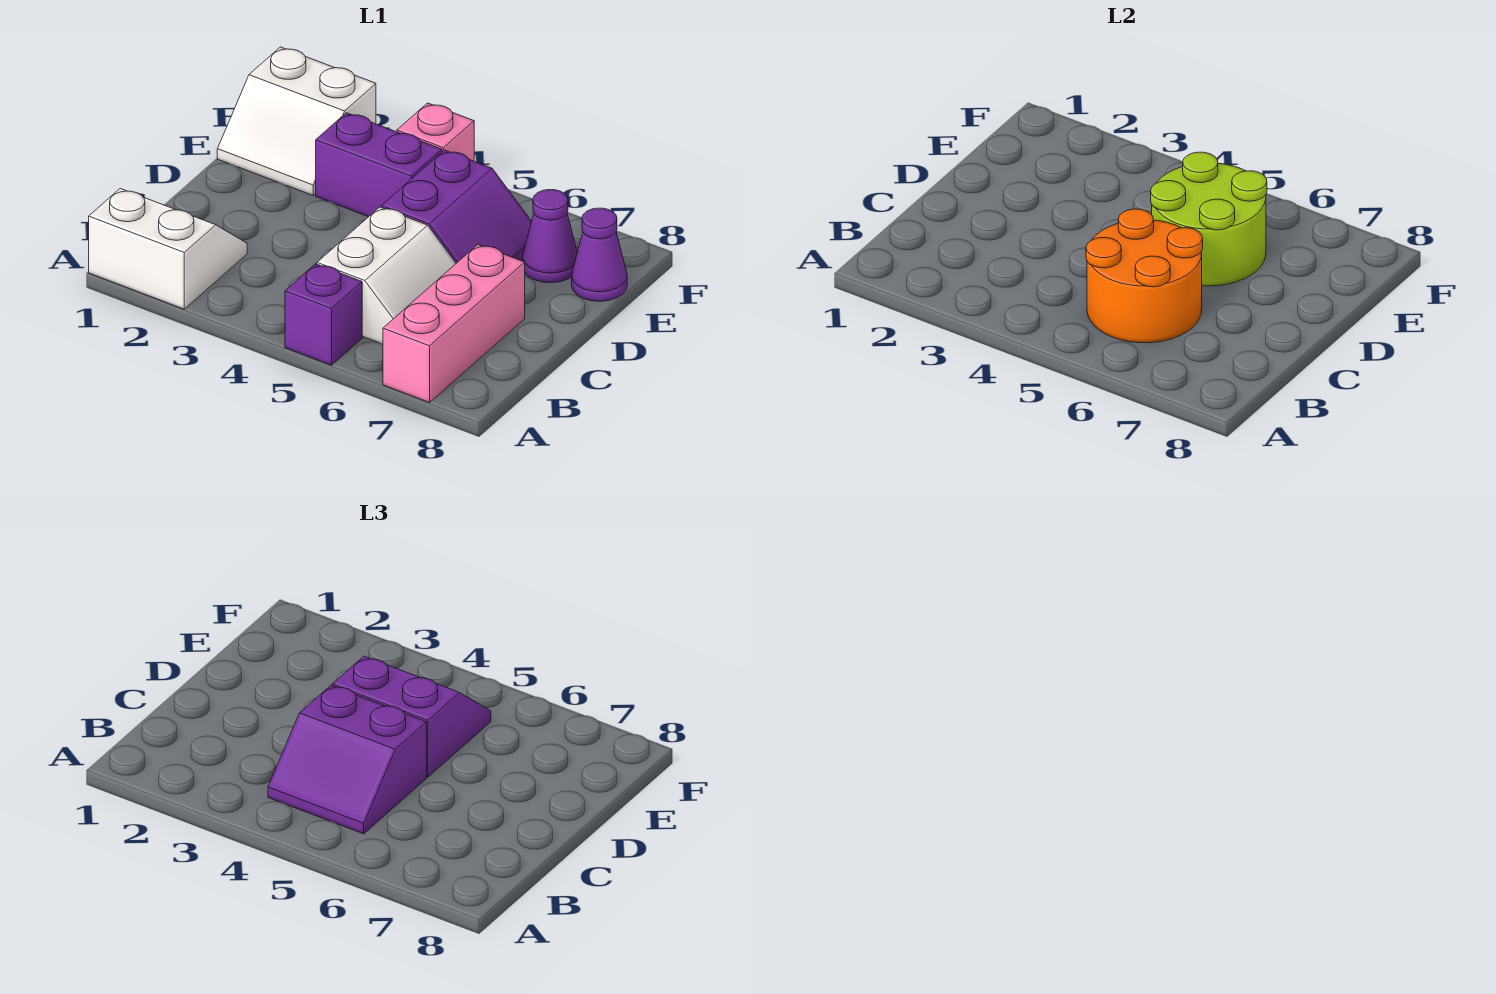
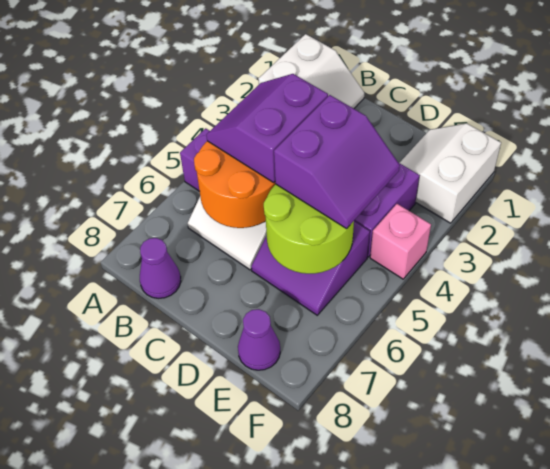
pink 1x3 brick [383,244,525,403] -> none
purple 1x1 cone [523,190,577,283] -> purple 1x1 cone moved to [140,238,181,298]

